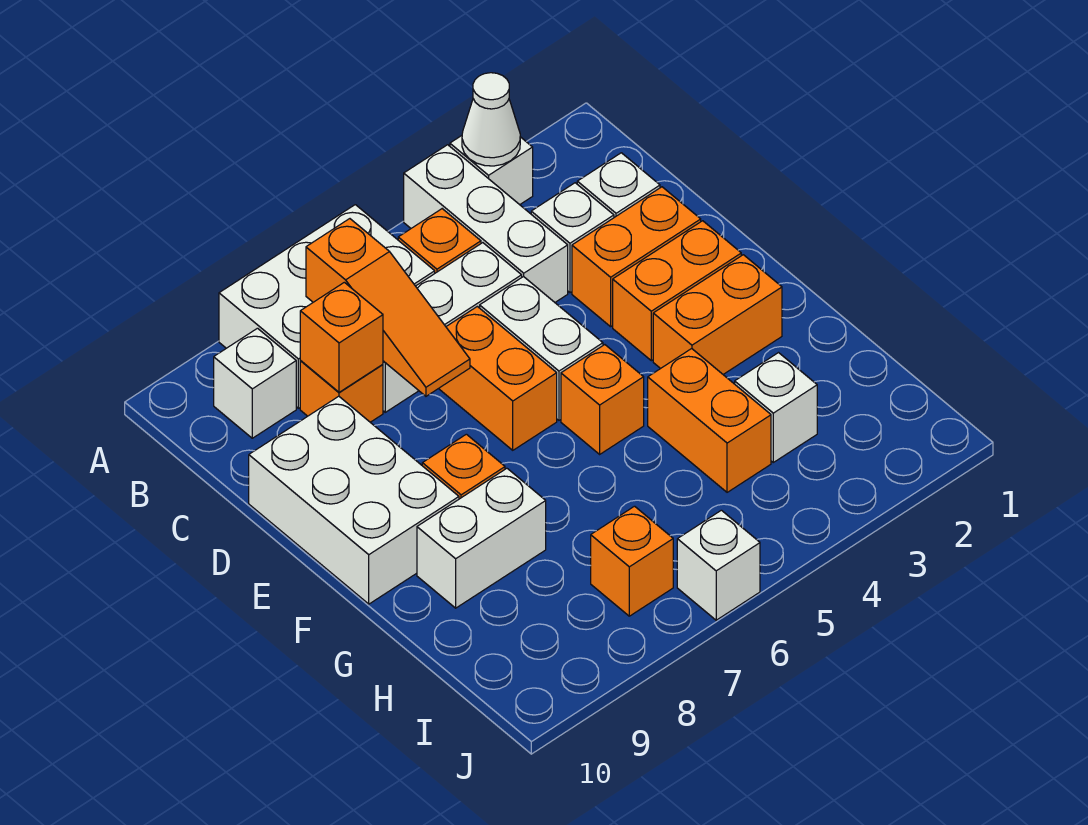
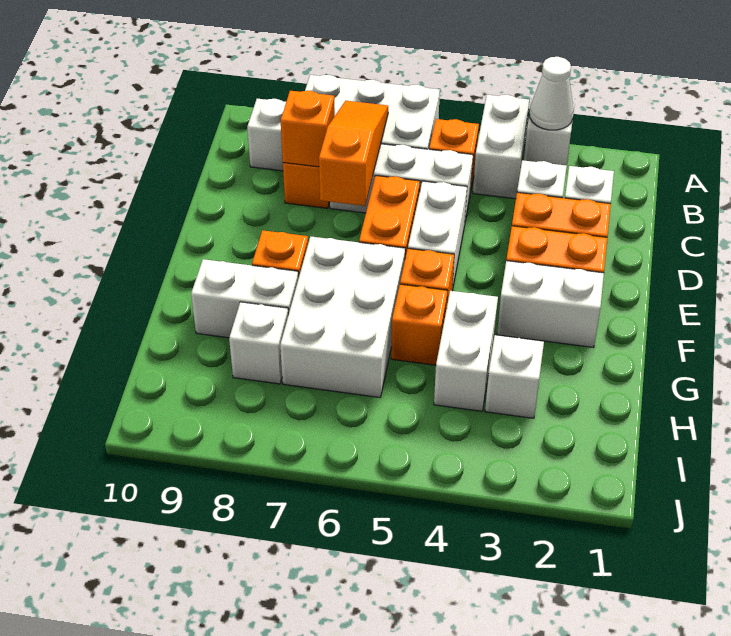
white 1x3 brick [404,145,568,302] -> white 1x2 brick [473,95,529,199]
orange 1x3 slope [306,219,470,396] -> orange 1x3 slope turned to [319,101,388,206]
white 2x3 brick [249,396,459,604] -> white 2x3 brick moved to [280,236,405,397]
orange 1x2 brick [653,255,782,374] -> white 1x2 brick [497,261,604,348]
orange 1x2 brick [648,349,771,492] -> white 1x2 brick [434,291,498,411]
orange 1x1 brick [591,506,673,616] -> orange 1x1 brick moved to [391,284,448,365]
white 1x1 brick [677,510,760,620] -> white 1x1 brick moved to [229,302,288,384]

